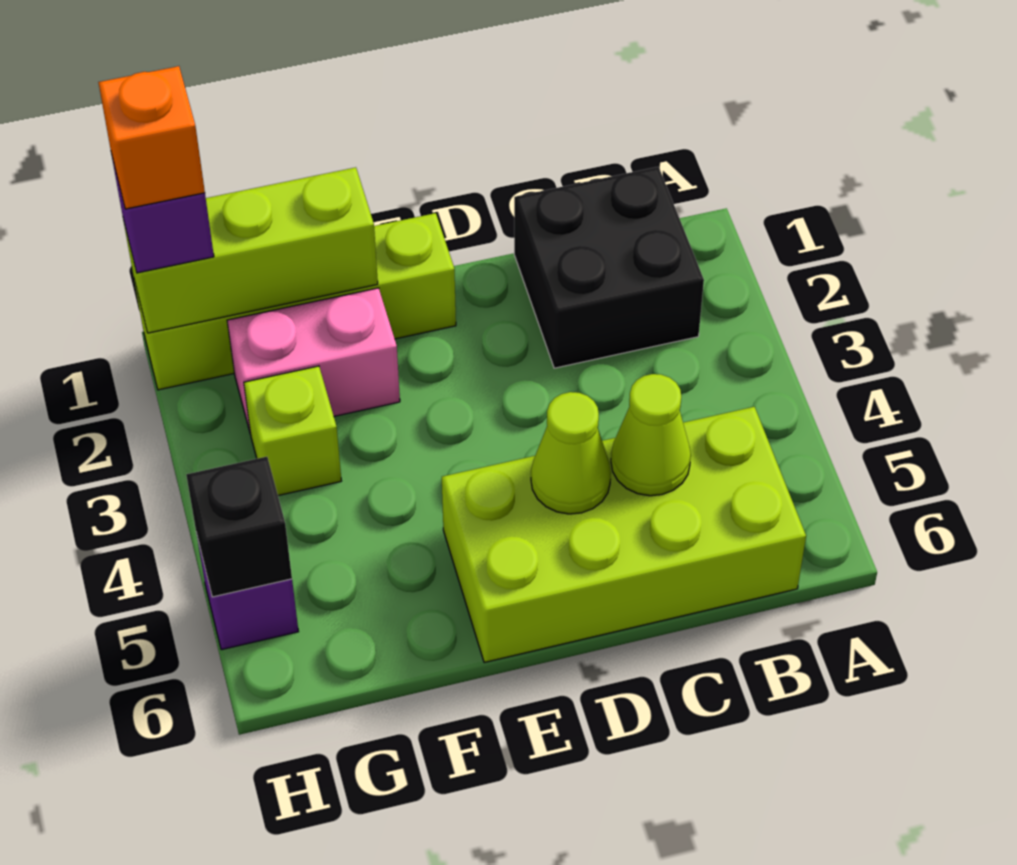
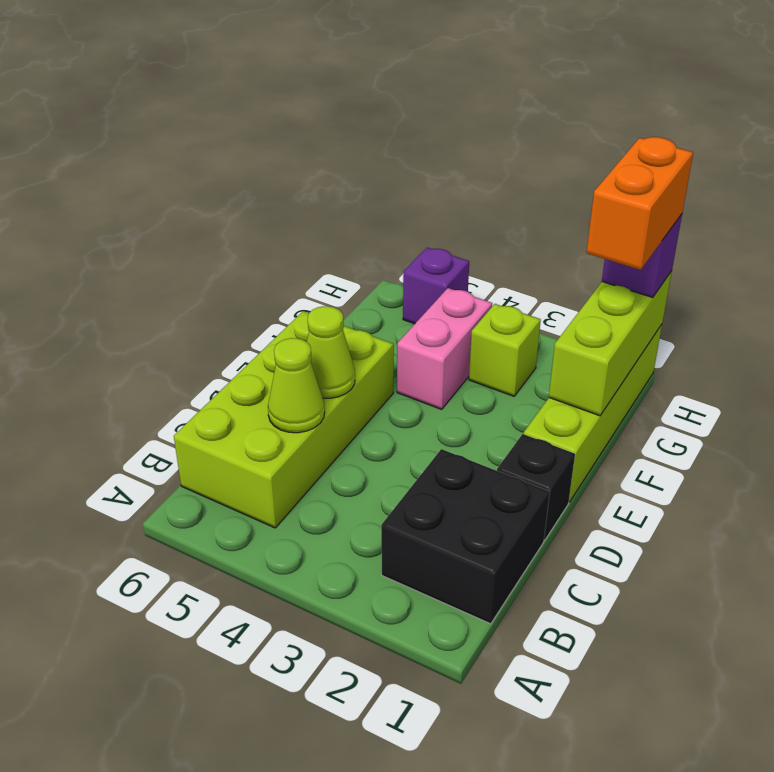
pink 1x2 brick [227,288,400,434] -> pink 1x2 brick moved to [397,288,492,409]
orange 1x1 brick [98,66,205,209] -> orange 1x2 brick [586,137,693,270]
black 1x1 brick [186,457,292,597] -> black 1x1 brick moved to [497,434,575,540]

